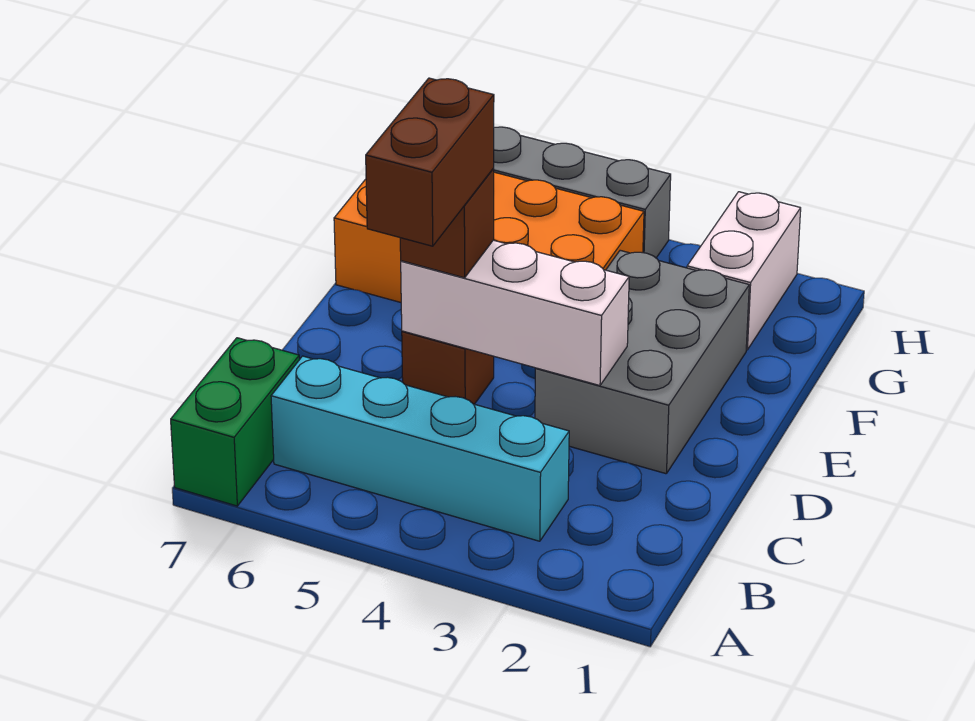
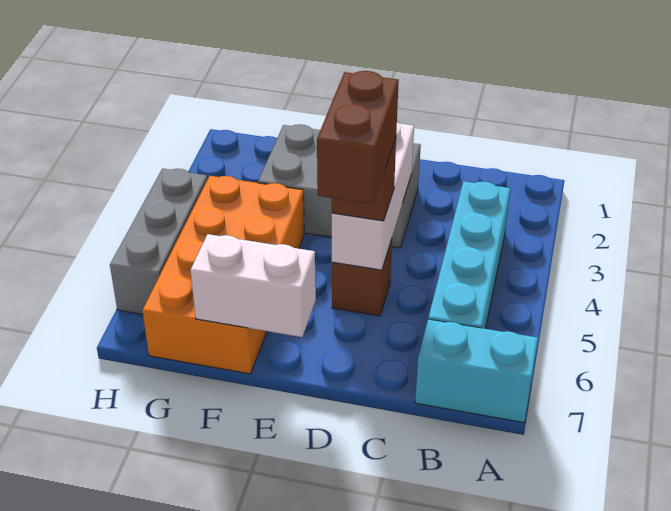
green 1x2 brick [171,338,299,506] -> cyan 1x2 brick [415,319,538,423]
brown 1x2 brick [366,78,494,246] -> brown 1x2 brick turned to [317,71,399,204]
white 1x2 brick [687,192,801,350] -> white 1x2 brick moved to [190,234,316,337]

